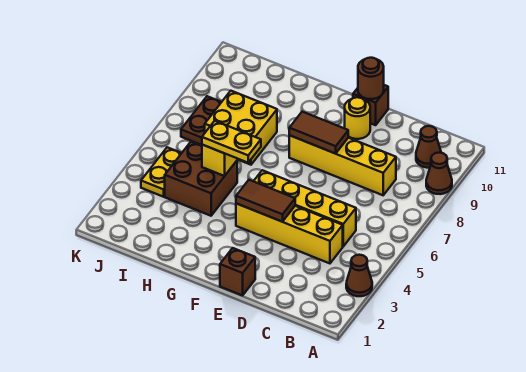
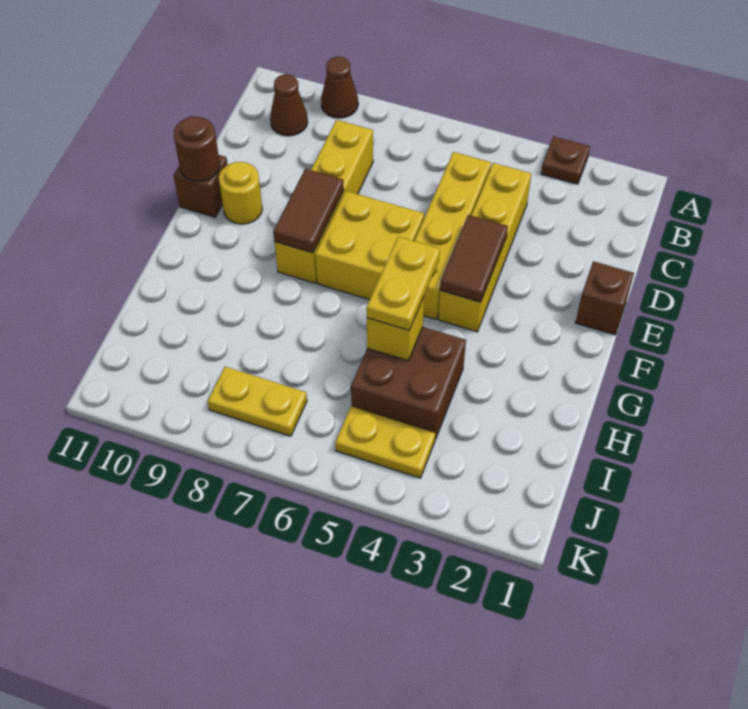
brown 1x1 cone [346,255,372,296] -> brown 1x1 plate [541,136,590,184]
yellow 2x2 brick [205,91,277,165] -> yellow 2x2 brick moved to [315,191,424,300]
brown 1x2 plate [181,96,221,145] -> yellow 1x2 plate [208,367,307,436]

